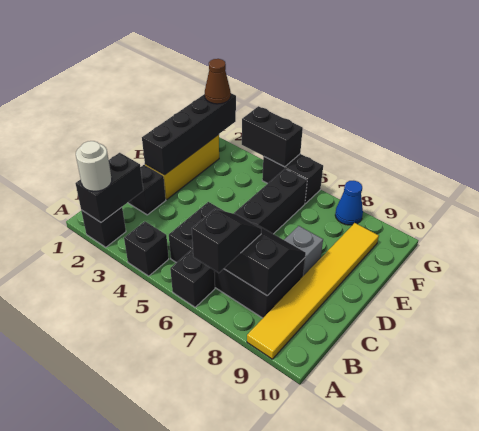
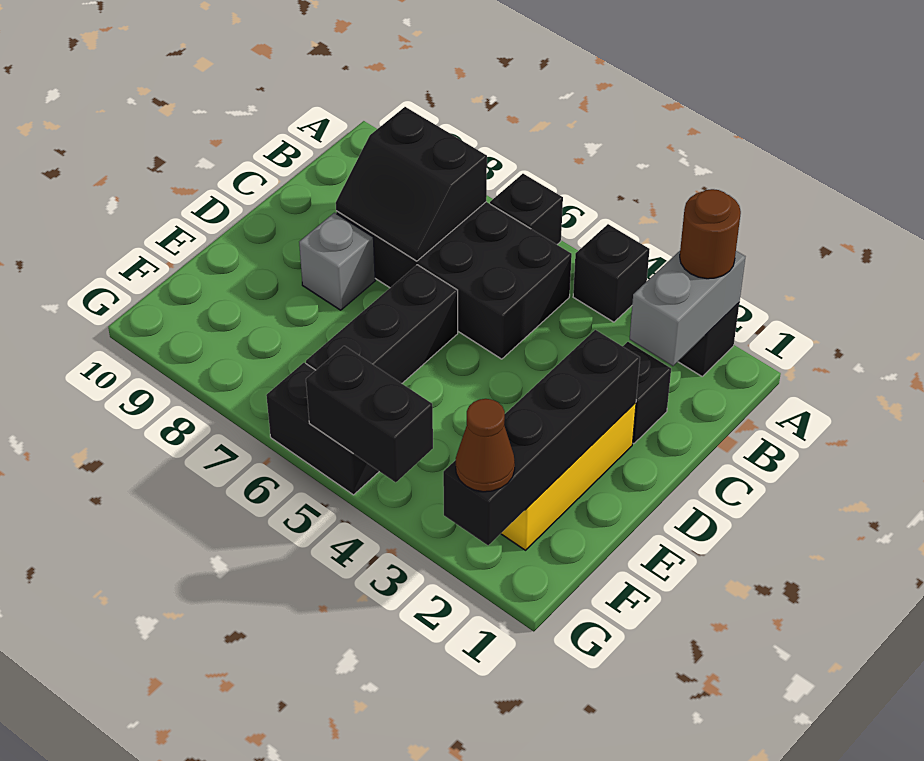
black 1x2 brick [75,153,143,222] -> grey 1x2 brick [630,251,745,366]
white 1x1 round brick [76,141,112,191] -> brown 1x1 round brick [680,189,741,279]
black 1x2 slope [192,209,261,273] -> none
yellow 1x6 tile [247,223,379,359] -> none
blue 1x1 cone [335,181,363,225] -> none

